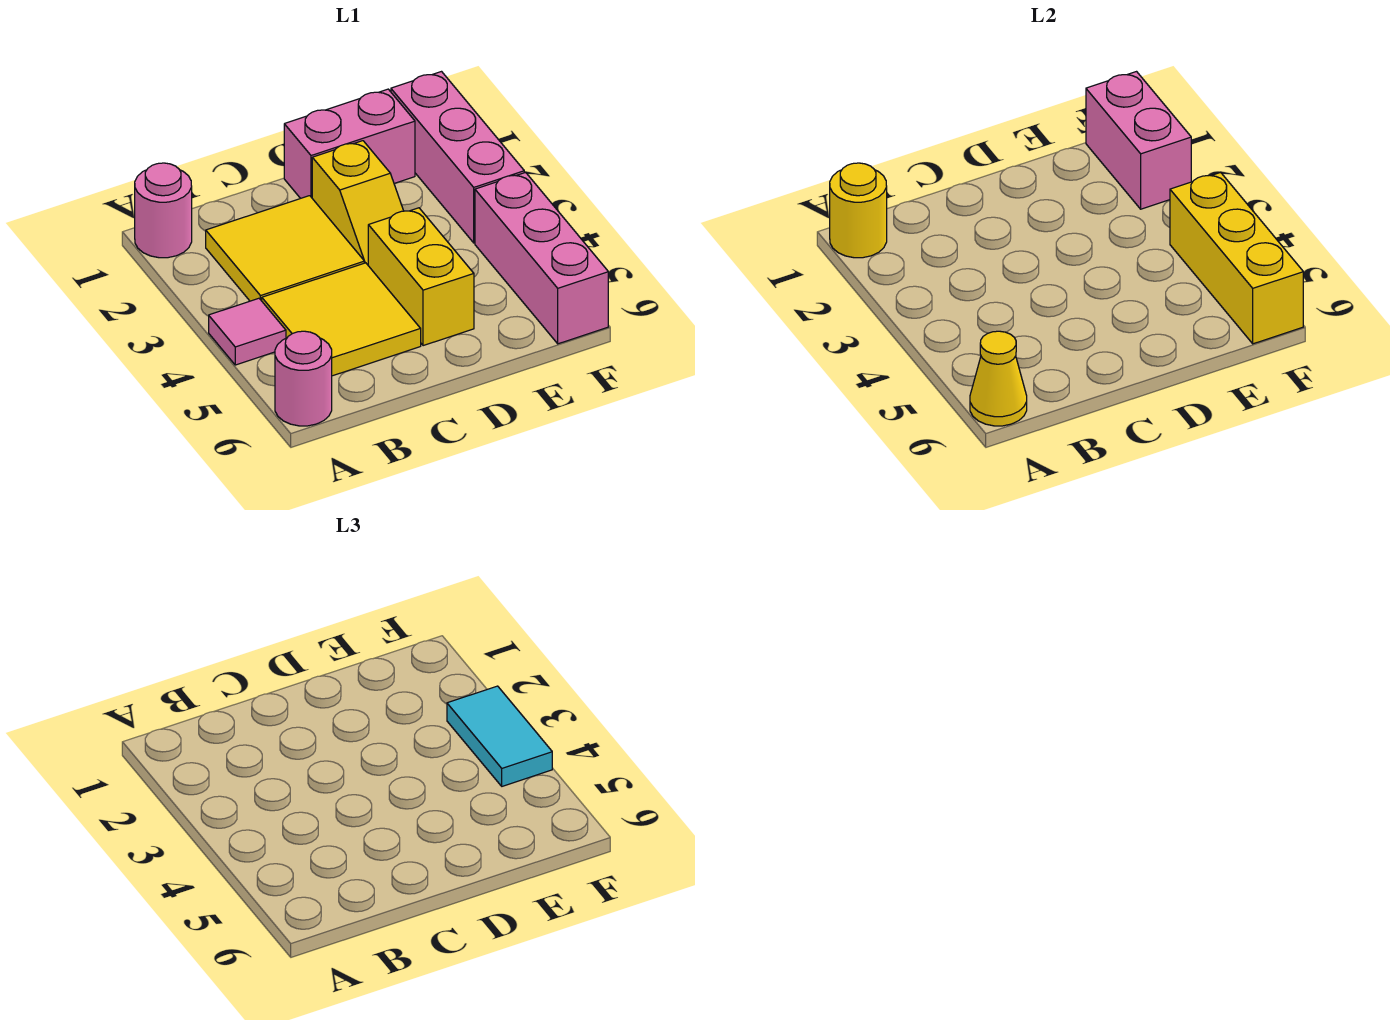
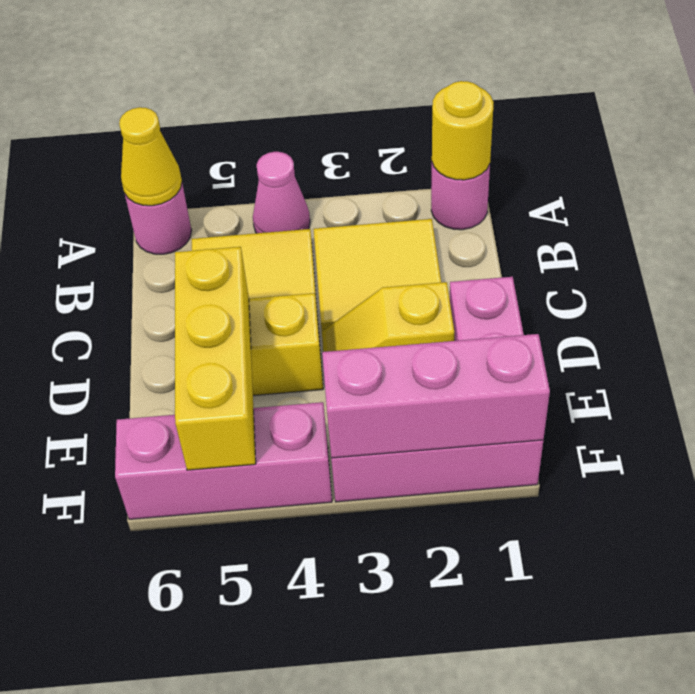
pink 1x1 tile [209,298,286,365] -> pink 1x1 cone [253,152,310,233]
pink 1x2 brick [1086,72,1191,209] -> pink 1x3 brick [322,334,550,458]
cyan 1x2 tile [447,686,552,786] -> none
yellow 1x3 brick [1170,172,1303,344] -> yellow 1x3 brick turned to [175,247,256,470]

